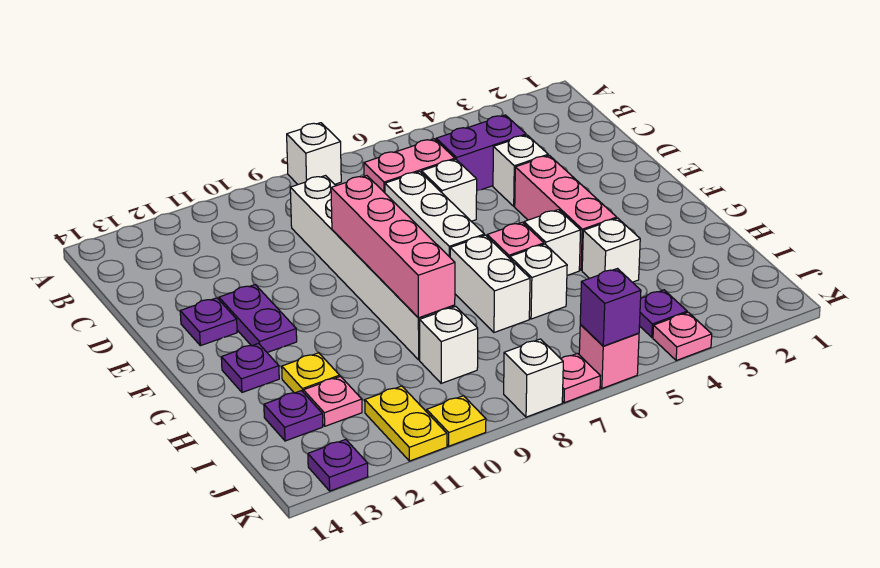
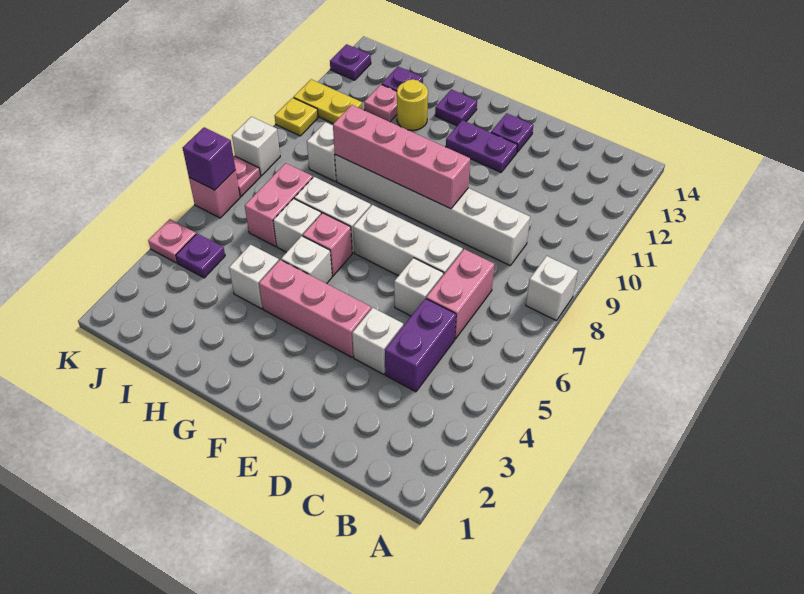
yellow 1x1 plate [282,353,340,393] -> yellow 1x1 round brick [397,79,428,130]
none -> pink 1x2 brick [245,163,313,246]

